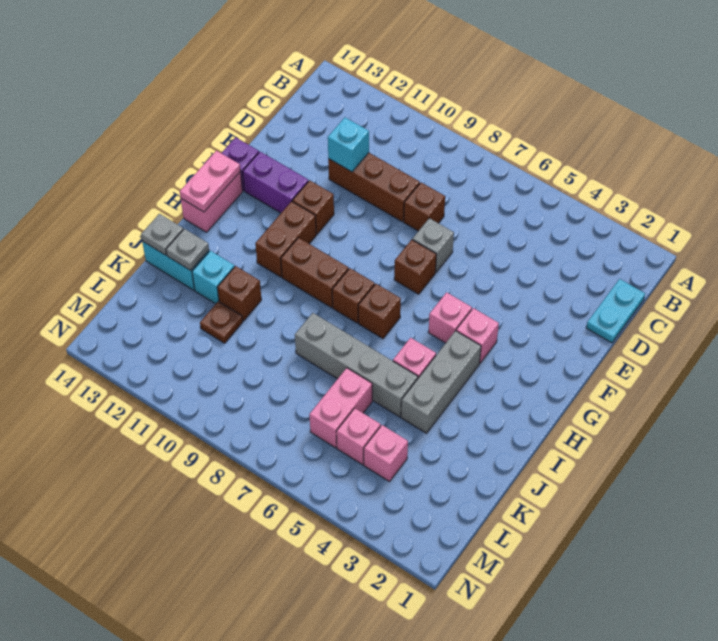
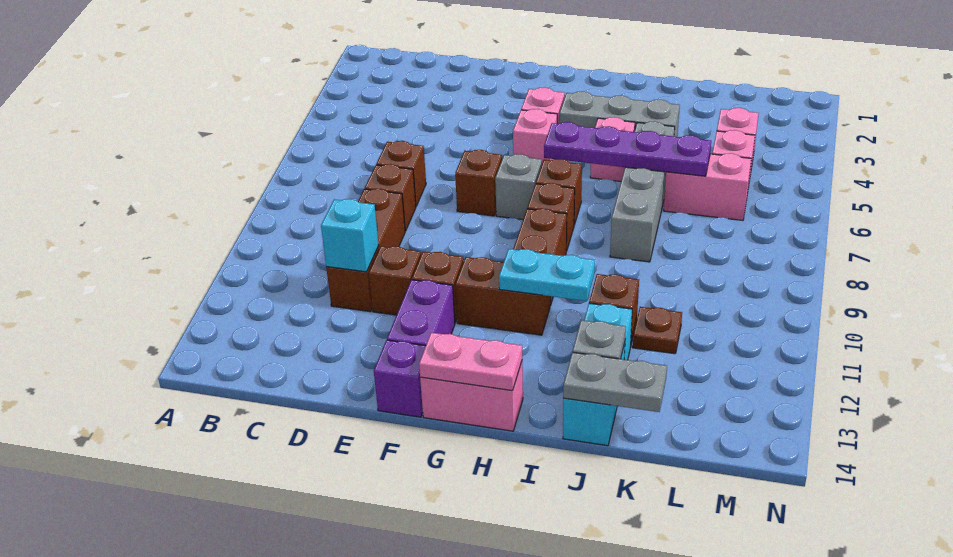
cyan 1x2 plate [586,279,645,343] -> cyan 1x2 plate moved to [499,249,595,301]
none -> brown 1x1 brick [376,141,426,206]
grey 1x1 brick [412,218,454,272] -> grey 1x1 brick moved to [495,154,542,220]
none -> brown 1x1 brick [369,246,421,315]
none -> purple 1x4 plate [544,122,711,176]
grey 1x1 plate [141,214,183,255] -> grey 1x2 plate [563,352,667,412]

